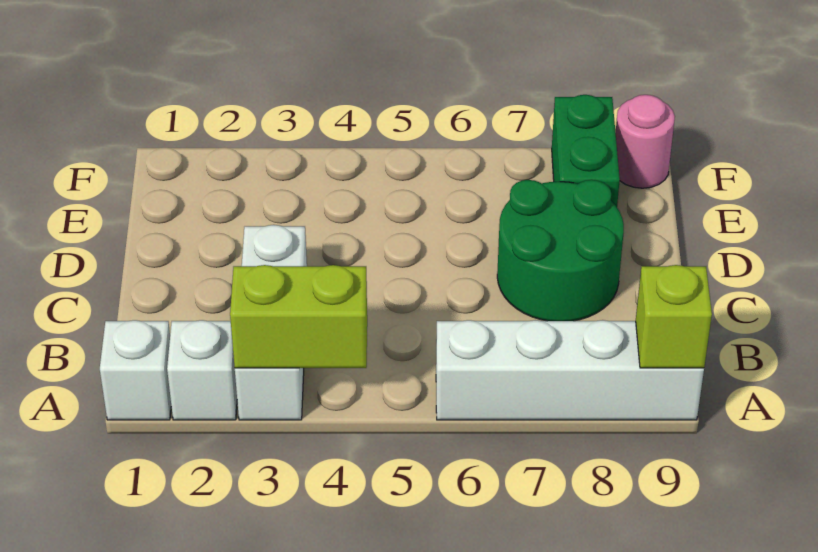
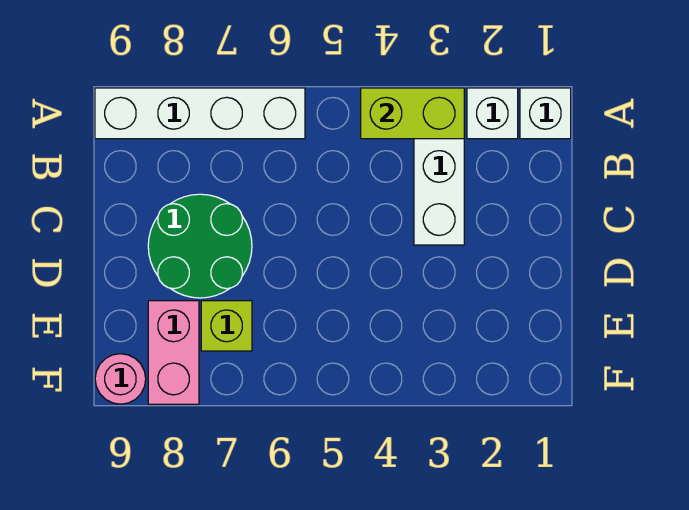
lime 1x1 brick [636,265,712,368] -> lime 1x1 brick moved to [201,301,252,351]
green 1x2 brick [552,95,620,207] -> pink 1x2 brick [148,301,199,404]

